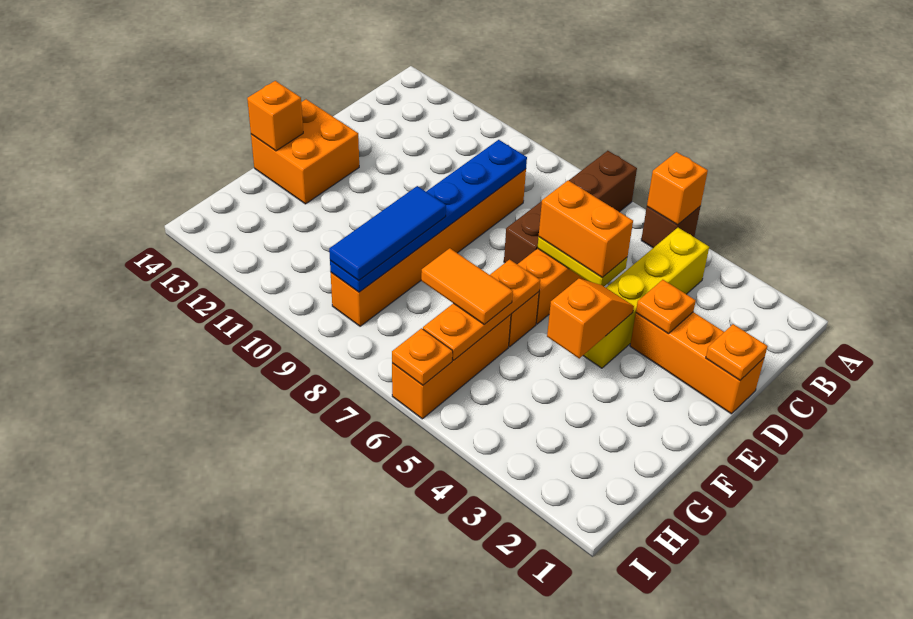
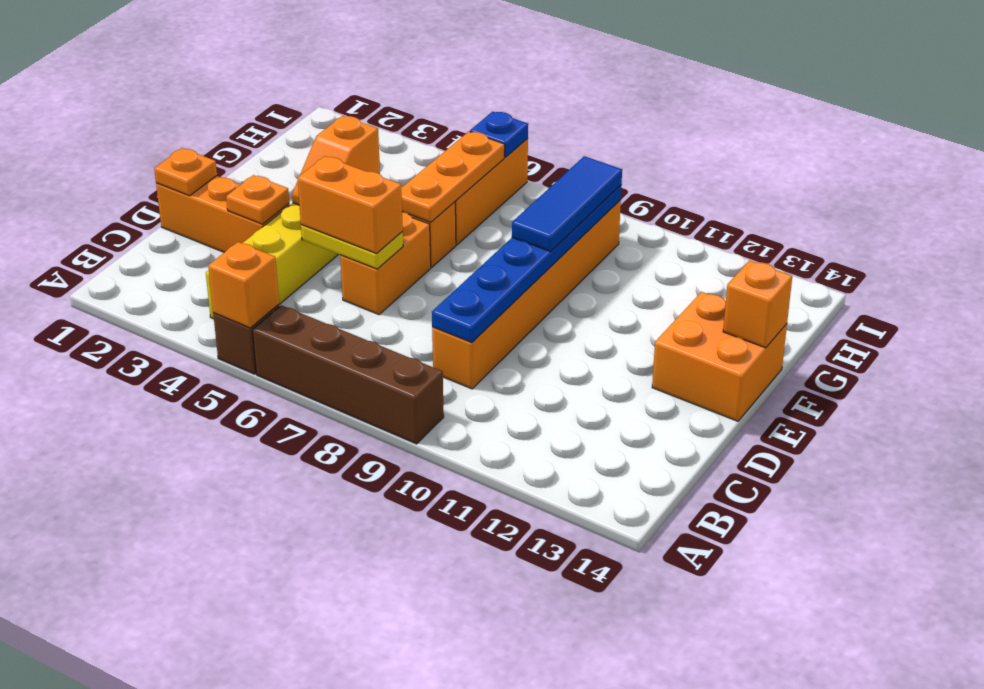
brown 1x4 brick [504,151,637,264] -> brown 1x4 brick turned to [253,305,444,444]
orange 1x2 tile [421,248,513,324] -> none
orange 1x1 plate [392,328,453,385] -> blue 1x1 plate [470,112,528,157]

